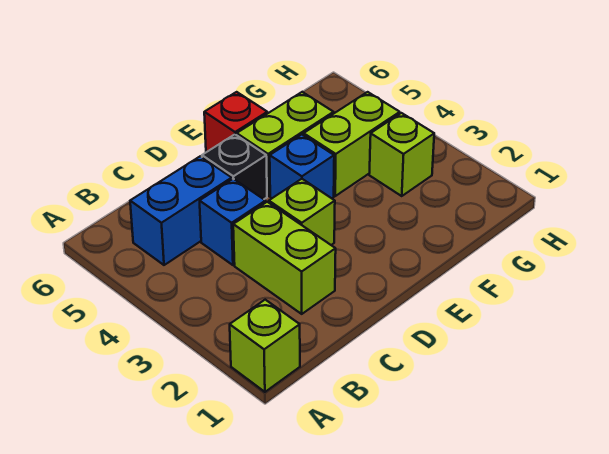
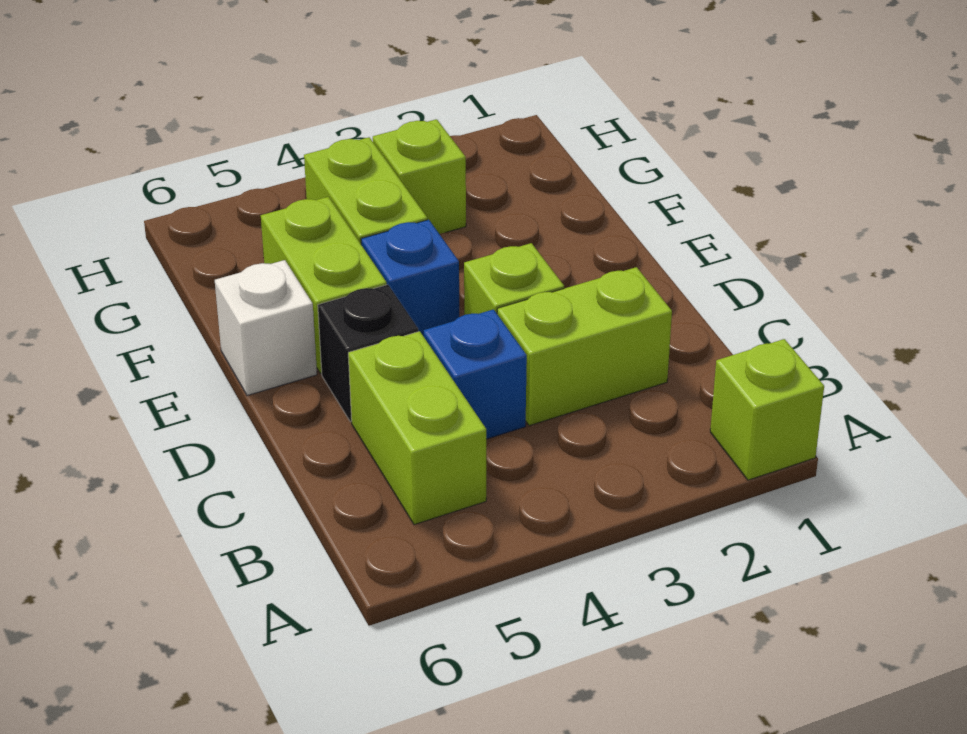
blue 1x2 brick [130,156,232,265] -> lime 1x2 brick [348,331,486,525]
red 1x1 brick [204,92,267,152] -> white 1x1 brick [215,260,317,396]

